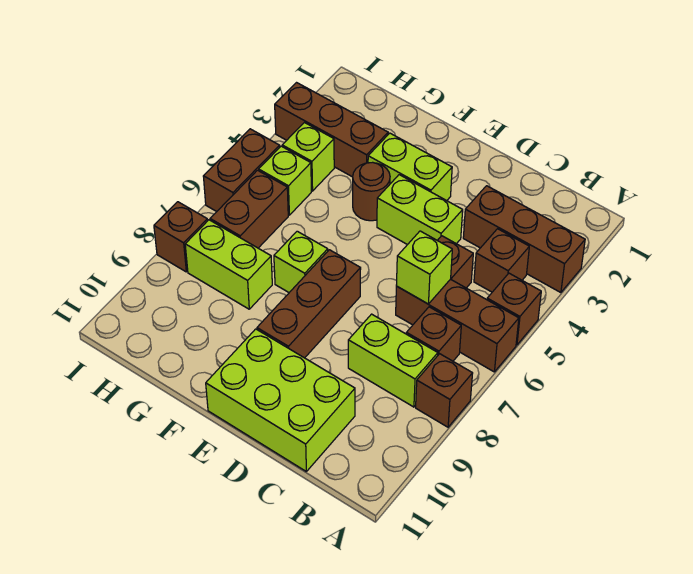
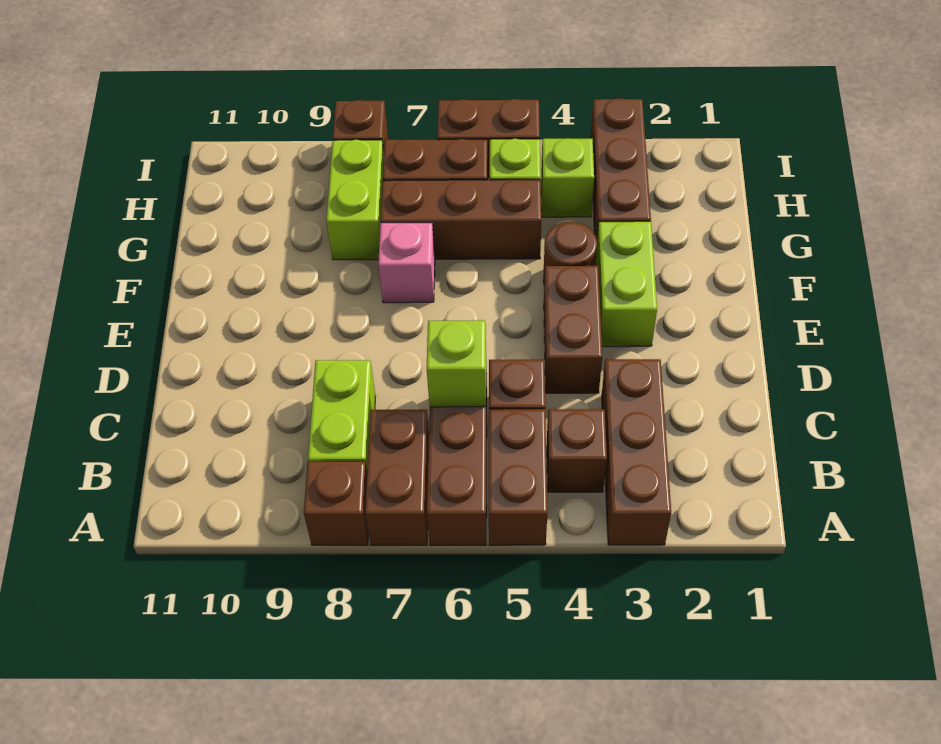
brown 1x1 brick [487,273,541,345] -> brown 1x2 brick [489,409,547,545]
brown 1x1 brick [406,307,461,361] -> brown 1x2 brick [365,410,429,545]
lime 2x3 brick [206,329,355,471] -> none
lime 1x2 brick [377,175,463,245] -> brown 1x2 brick [544,266,602,393]
brown 1x3 brick [257,250,361,358] -> brown 1x3 brick moved to [381,180,541,259]
lime 1x1 brick [274,231,328,292] -> pink 1x1 brick [378,223,435,303]

